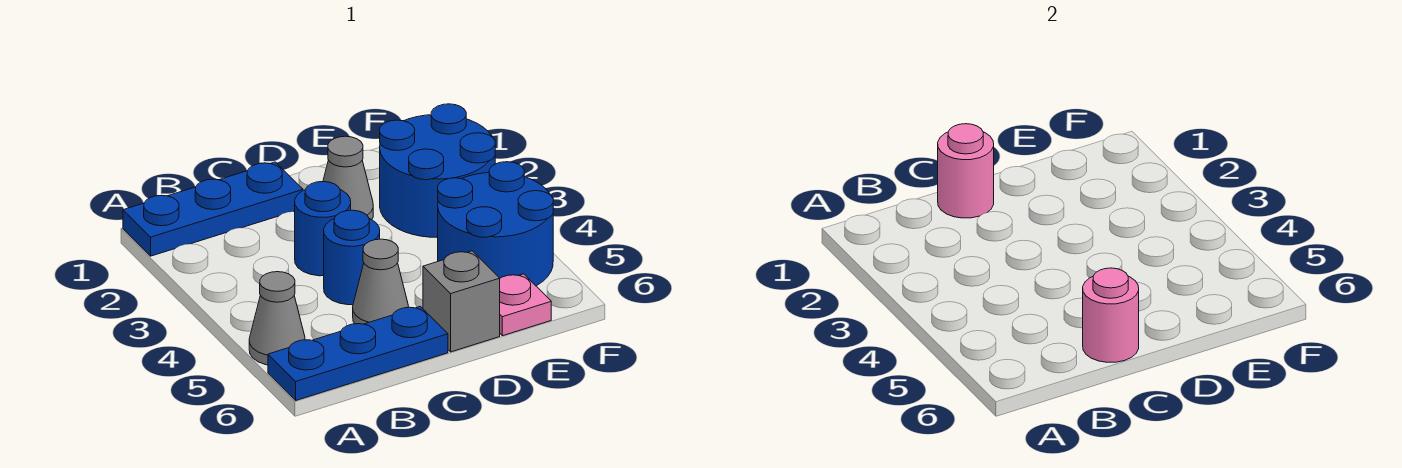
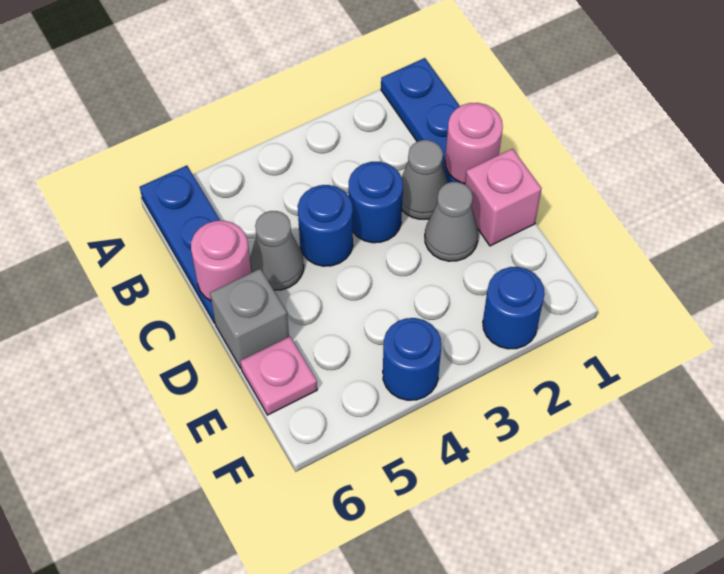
grey 1x1 cone [249,272,305,365] -> grey 1x1 cone moved to [401,140,448,219]
none -> pink 1x1 brick [465,149,542,246]
blue 2x2 round brick [380,104,495,238] -> blue 1x1 round brick [483,267,545,349]
blue 2x2 round brick [438,162,553,286] -> blue 1x1 round brick [383,318,441,400]

